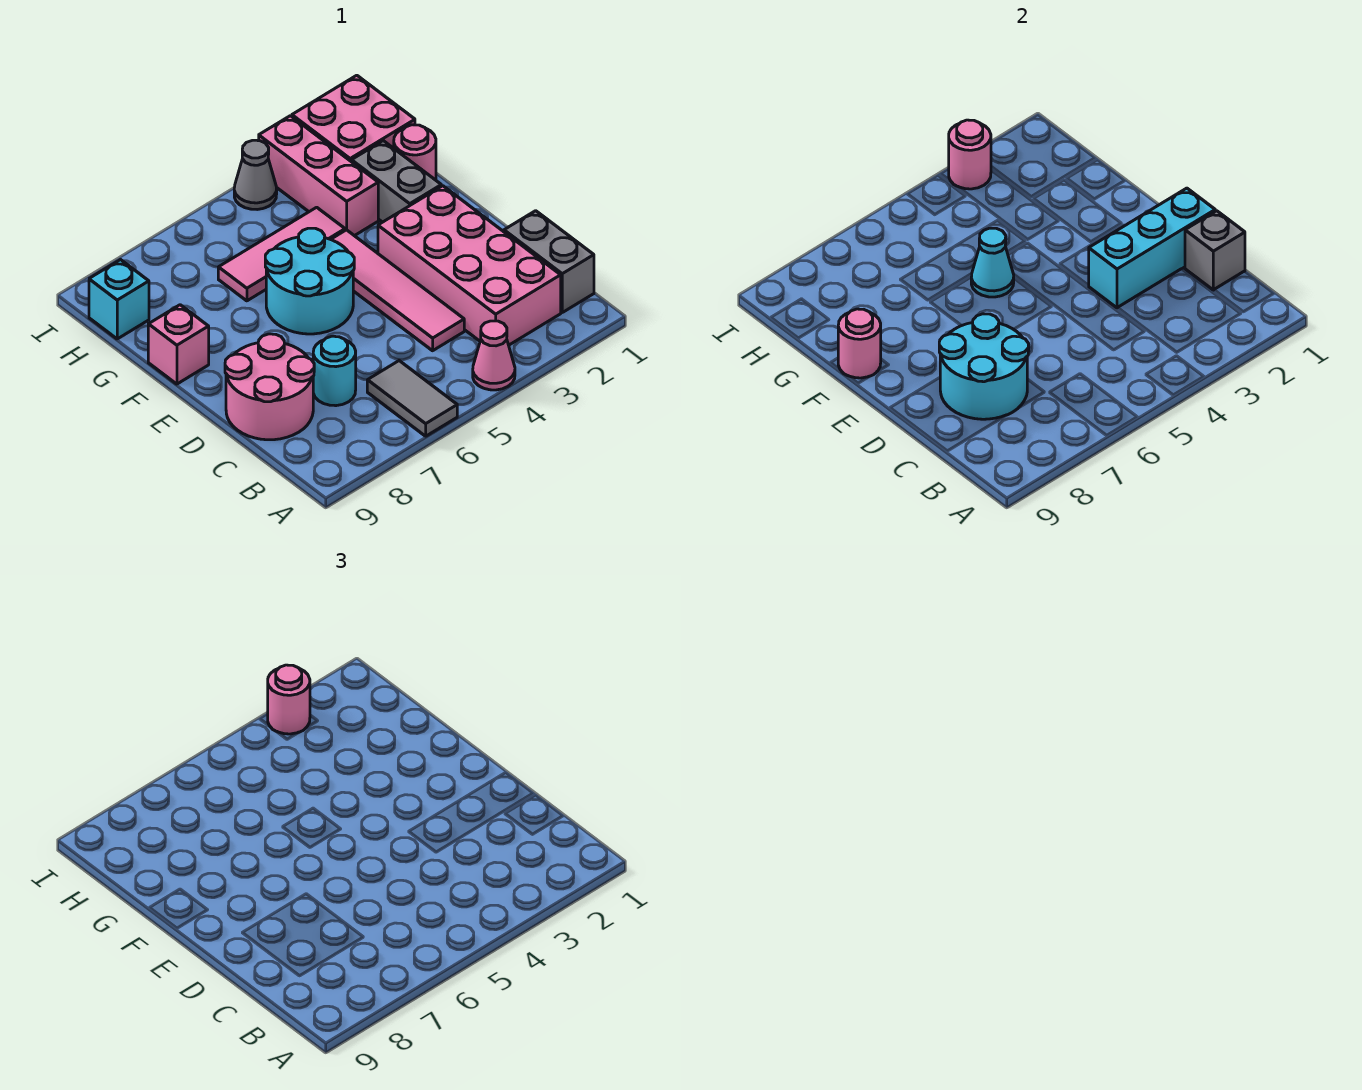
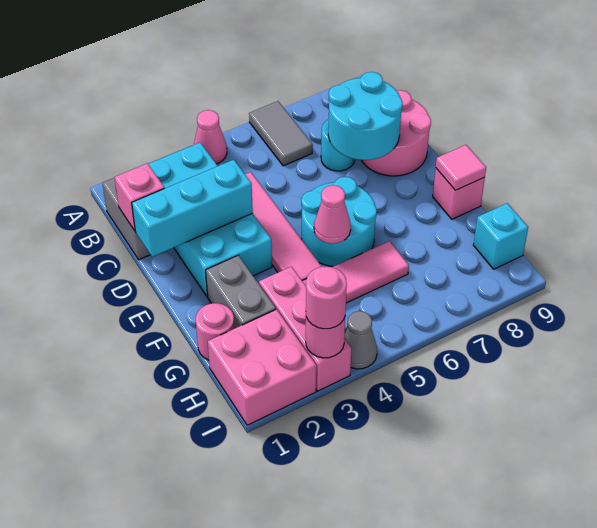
pink 2x4 brick [378,186,561,345] -> cyan 2x4 brick [149,143,272,296]
grey 1x1 brick [1185,211,1245,290] -> pink 1x1 brick [115,163,164,231]
cyan 1x1 cone [971,228,1014,297] -> pink 1x1 cone [314,185,351,244]
pink 1x1 round brick [838,309,881,378] -> pink 1x1 tile [436,145,486,190]

